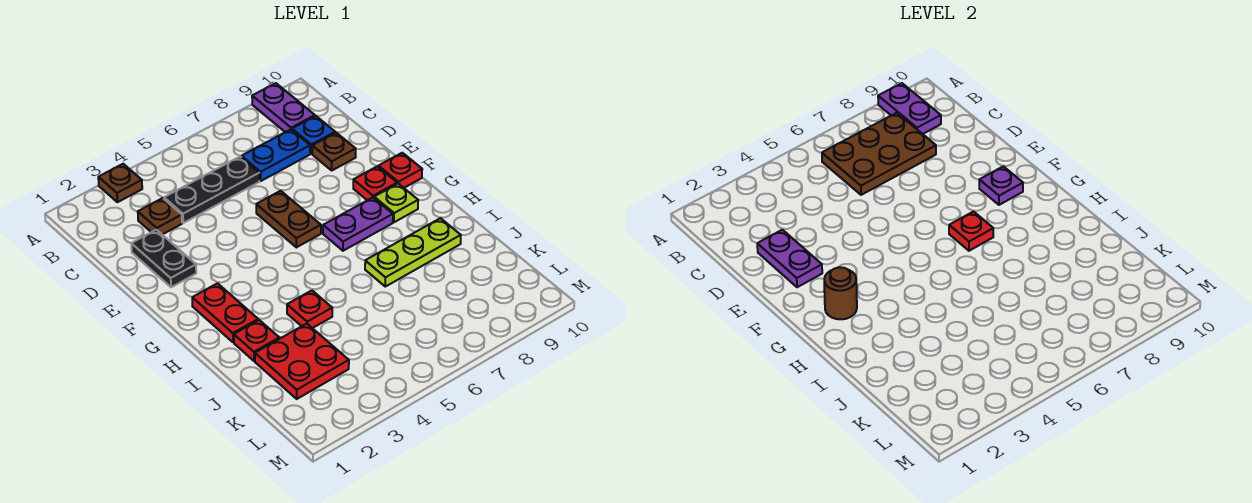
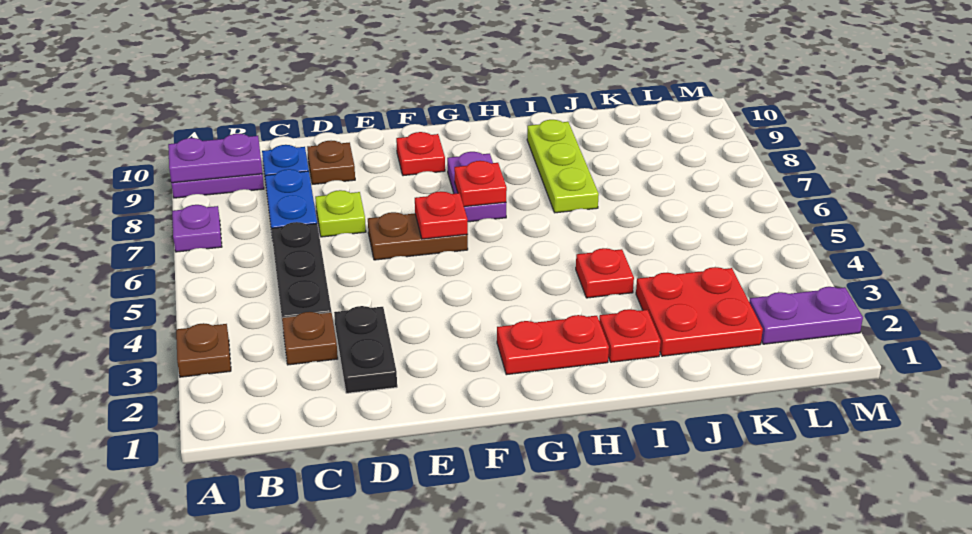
brown 2x3 plate [822,113,936,195] -> none
black 1x2 plate [131,230,196,287] -> black 1x2 plate turned to [334,306,397,393]
purple 1x2 plate [757,230,822,287] -> purple 1x2 plate moved to [749,287,863,344]
purple 1x1 plate [979,166,1023,205] -> purple 1x1 plate moved to [172,205,222,252]
red 1x1 plate [379,153,422,188] -> red 1x1 plate moved to [415,191,468,239]
brown 1x1 round brick [824,267,857,319] -> none
lime 1x1 plate [374,184,418,222] -> lime 1x1 plate moved to [315,190,366,237]

